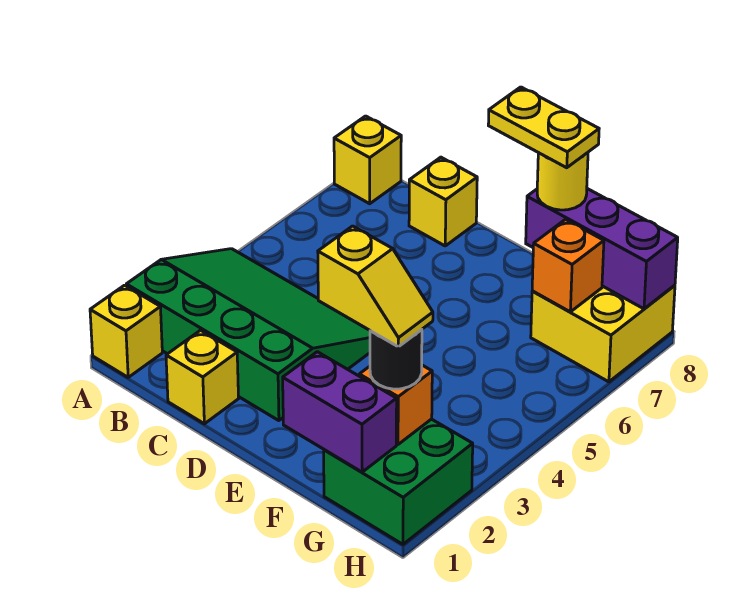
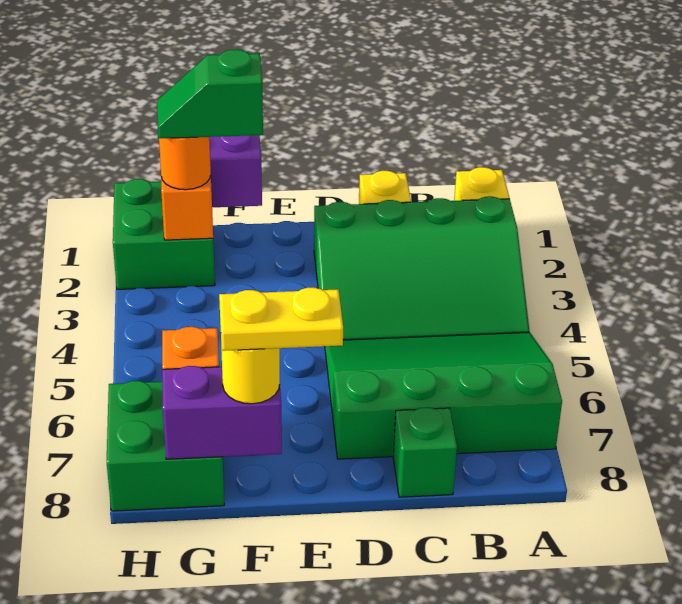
none -> green 3x4 slope [325,332,562,459]
yellow 1x1 brick [334,116,401,204] -> none
yellow 1x1 brick [409,157,477,246] -> green 1x1 brick [393,407,457,497]
yellow 1x2 slope [318,226,433,347] -> green 1x2 slope [157,49,263,139]
purple 1x3 brick [526,189,678,309] -> purple 1x2 brick [162,366,282,459]
black 1x1 round brick [370,330,422,389] -> orange 1x1 round brick [159,137,211,190]
yellow 2x2 brick [531,285,675,382] -> green 2x2 brick [107,381,224,511]

